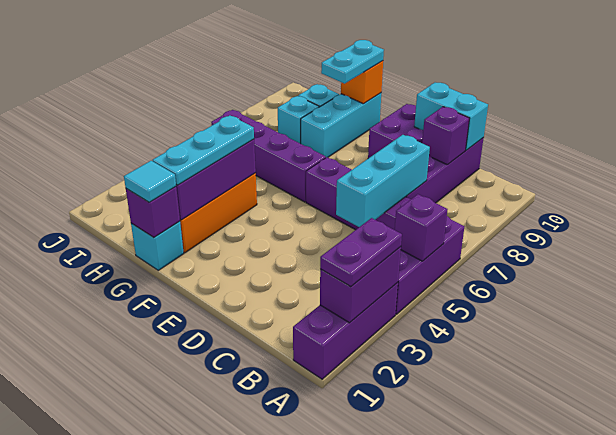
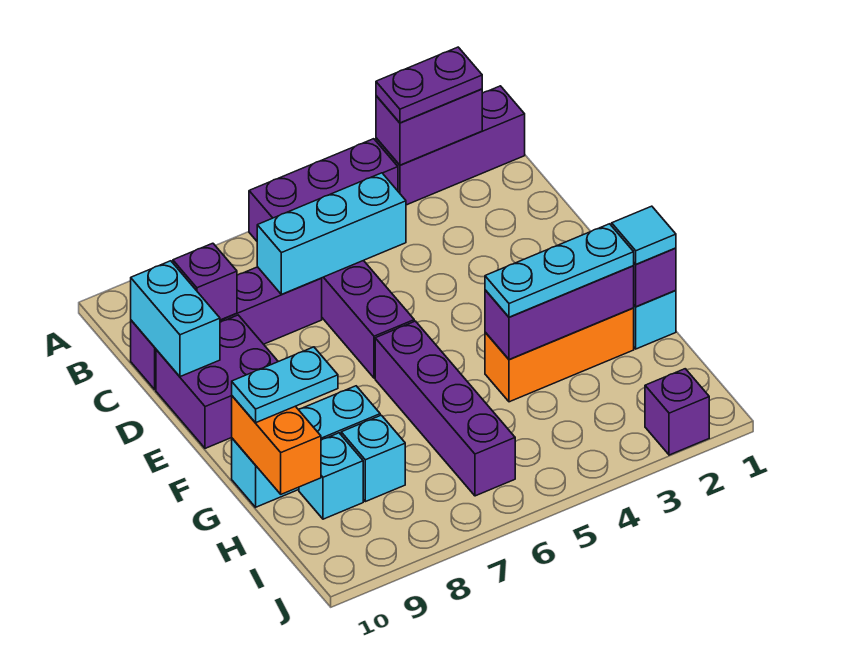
purple 1x1 brick [395,194,448,261] -> purple 1x1 brick moved to [645,369,709,455]
orange 1x1 brick [341,61,383,104] -> orange 1x2 brick [232,396,321,494]

